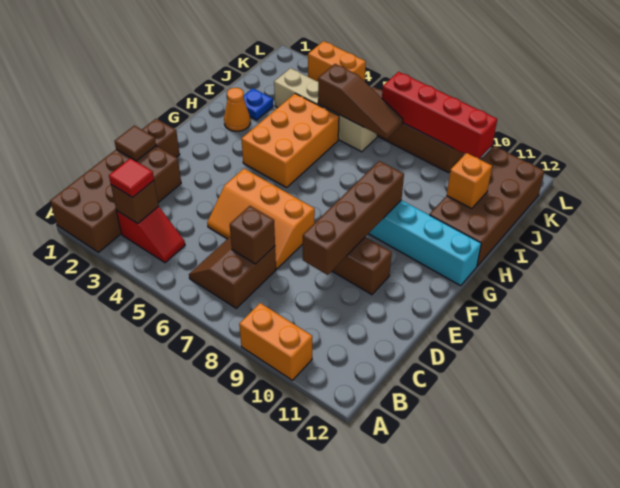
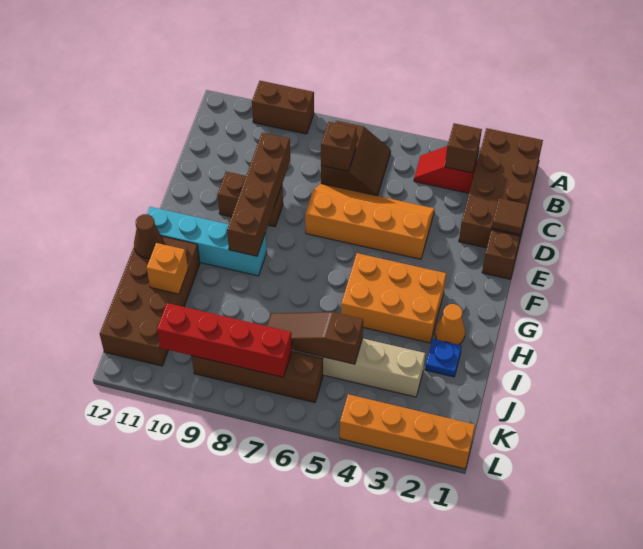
orange 1x2 brick [239,303,312,380] -> brown 1x2 brick [252,81,314,134]
red 1x1 tile [109,158,154,197] -> none
orange 2x3 slope [207,169,315,269] -> orange 2x4 slope [305,184,435,259]
orange 2x3 brick [241,94,339,187] -> orange 2x3 brick turned to [341,253,446,343]
none -> brown 1x1 cone [134,214,164,259]
orange 1x2 brick [308,41,366,81] -> orange 1x4 brick [340,394,475,469]

